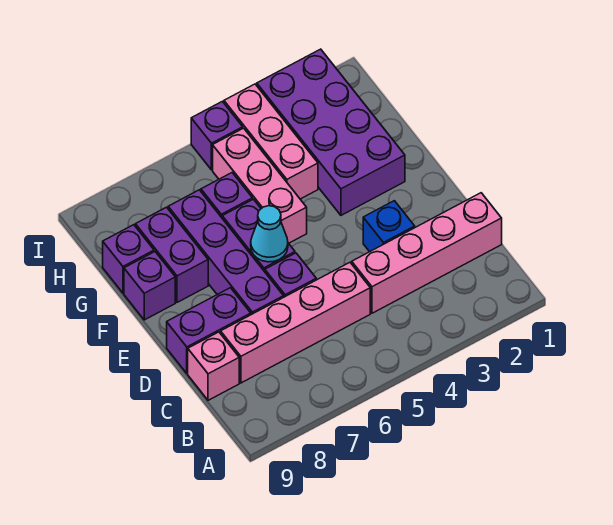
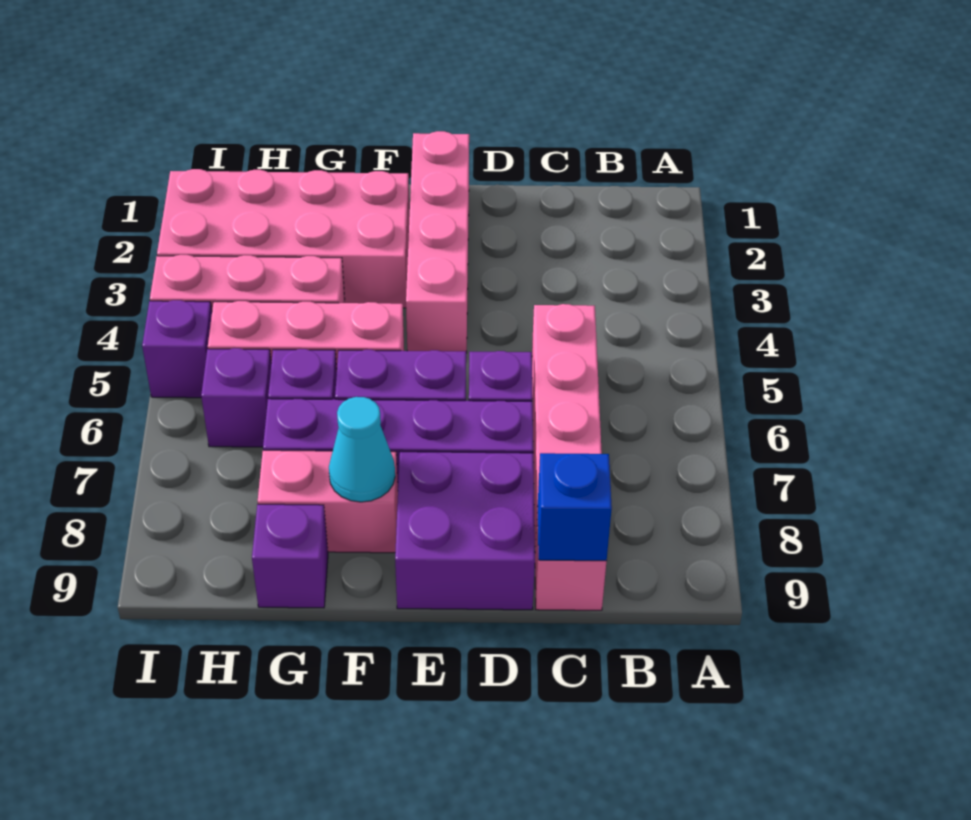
pink 1x4 brick [352,193,502,313] -> pink 1x4 brick moved to [406,131,469,353]
blue 1x1 brick [363,201,415,252] -> blue 1x1 brick moved to [537,453,612,561]
purple 1x2 brick [167,288,251,373] -> purple 2x2 brick [395,452,535,610]
cyan 1x1 cone [251,206,288,262] -> cyan 1x1 cone moved to [329,397,395,502]
purple 2x4 brick [257,49,405,215] -> pink 2x4 brick [157,169,410,308]
purple 1x2 brick [135,207,208,302] -> pink 1x2 brick [258,450,398,553]
purple 1x1 brick [124,252,175,320] -> purple 1x1 brick moved to [201,348,271,447]

